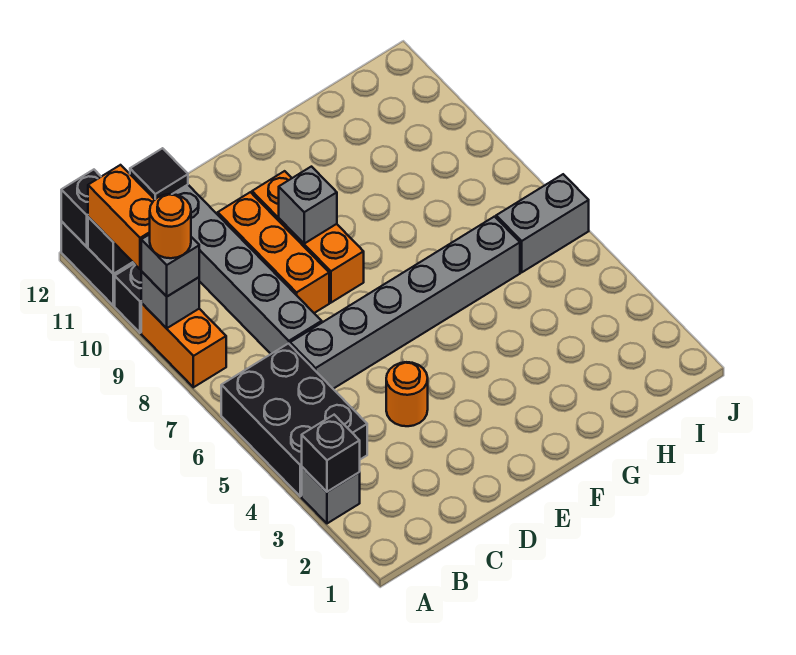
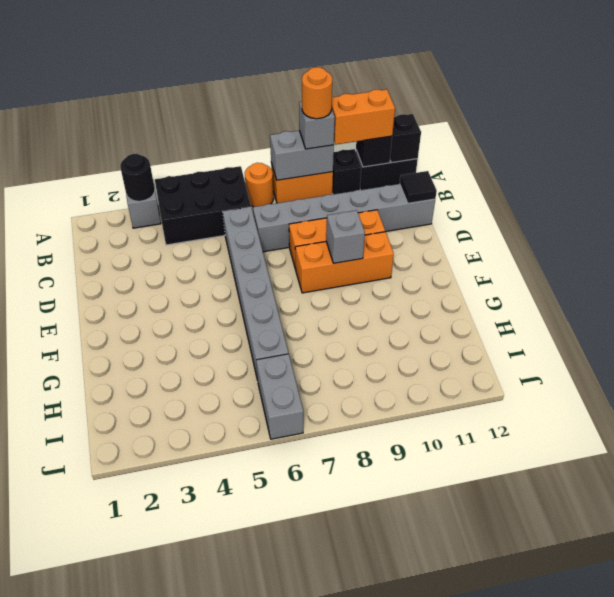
black 1x1 brick [302,415,360,492] -> black 1x1 round brick [120,154,155,201]
grey 1x1 brick [141,271,199,328] -> grey 1x2 brick [270,131,334,180]
orange 1x1 round brick [386,362,428,426] -> orange 1x1 round brick moved to [245,163,274,207]

